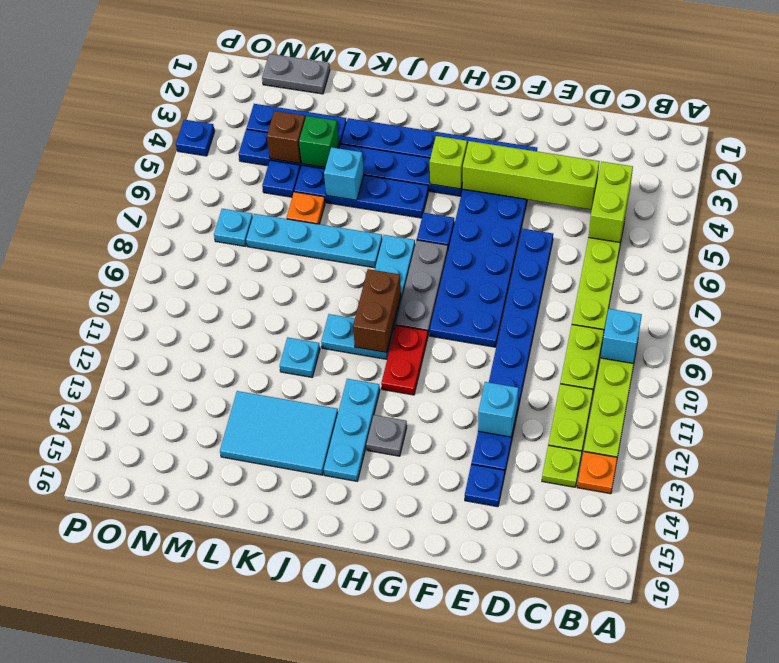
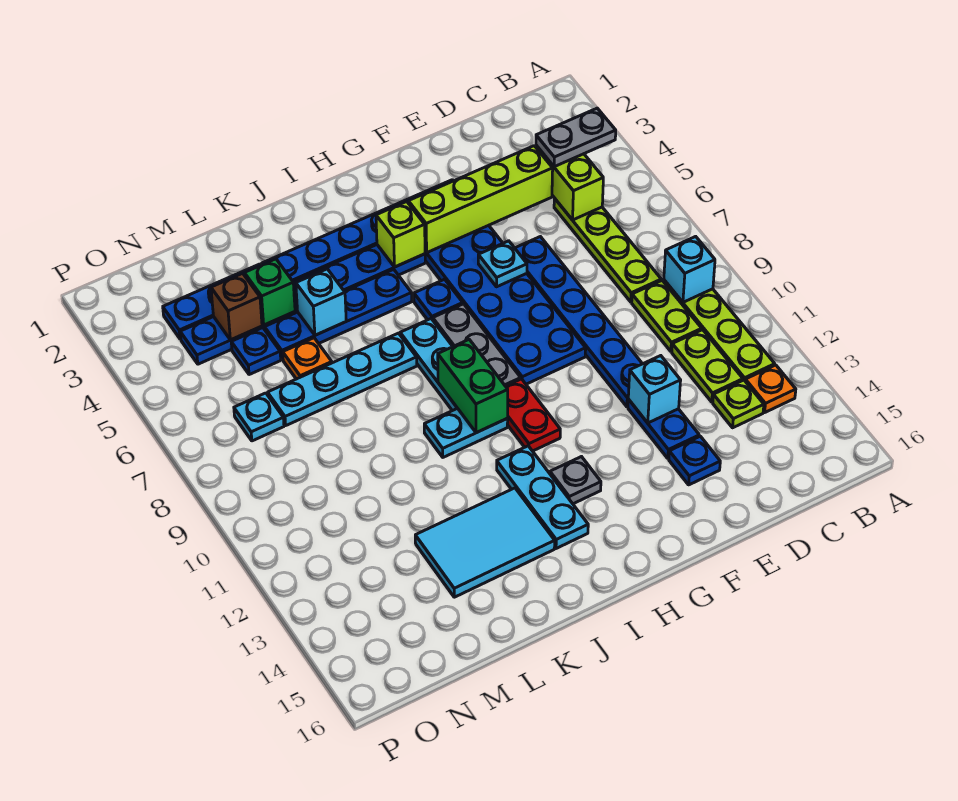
brown 1x2 brick [353,269,401,353] -> green 1x2 brick [438,340,508,433]
cyan 1x1 plate [280,337,320,377] -> cyan 1x1 plate moved to [478,241,527,287]
grey 1x2 plate [262,54,330,94] -> grey 1x2 plate moved to [536,108,616,167]
blue 1x1 plate [176,120,215,156] -> none

